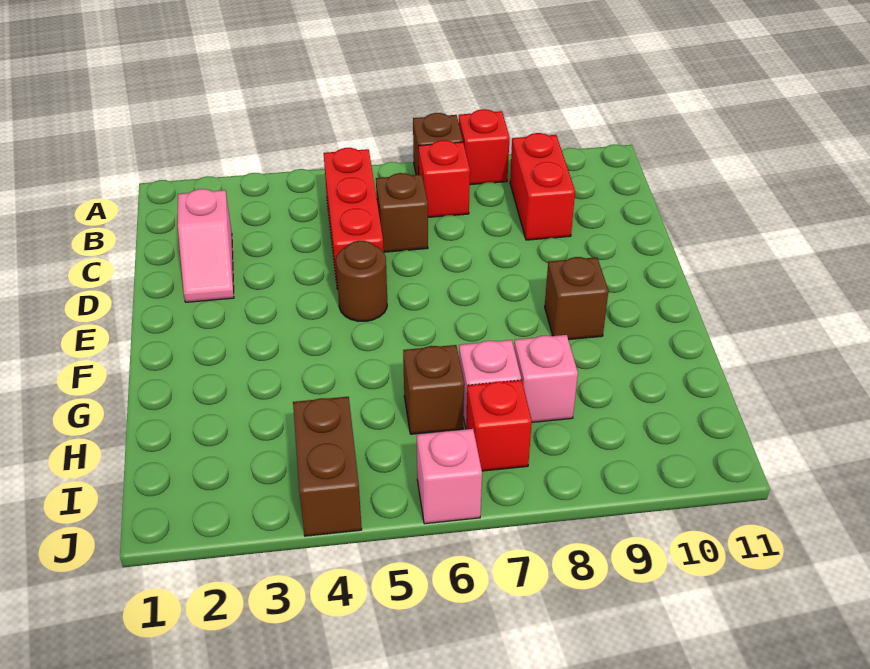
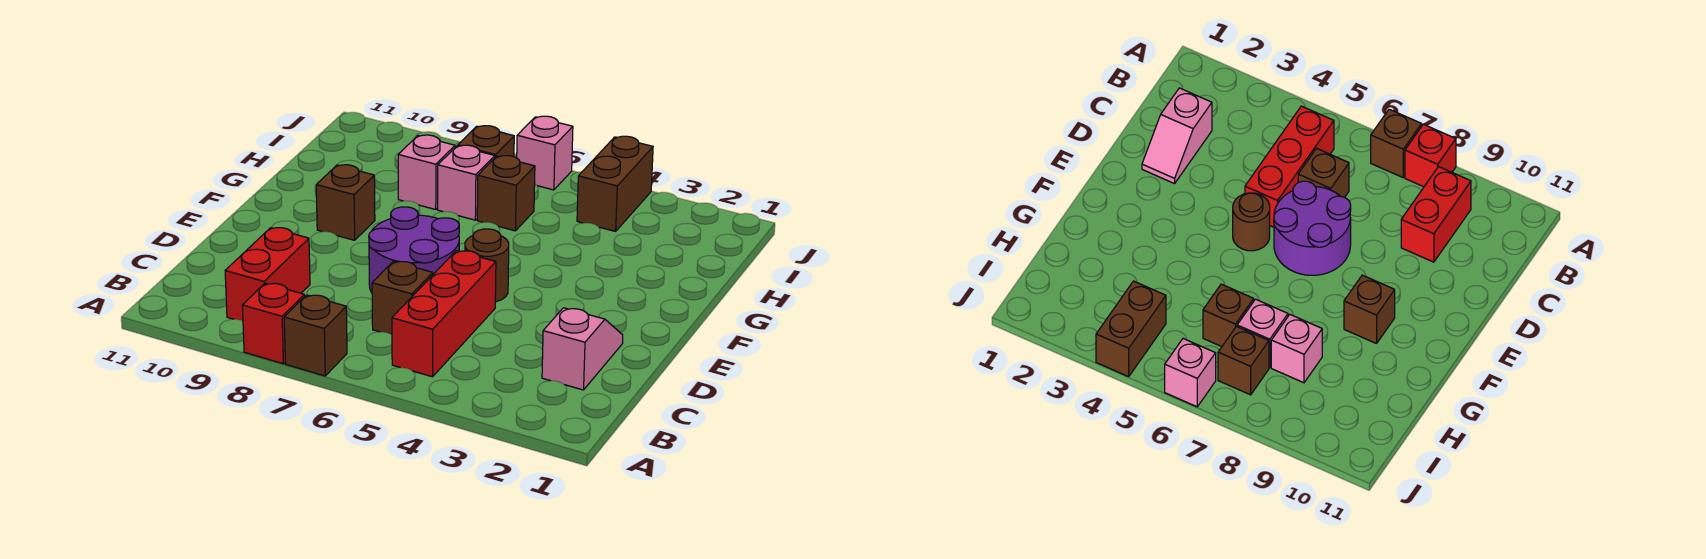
red 1x1 brick [419,140,470,217] -> none
none -> purple 2x2 round brick [369,207,459,293]
red 1x1 brick [466,380,532,471] -> brown 1x1 brick [458,126,514,157]

